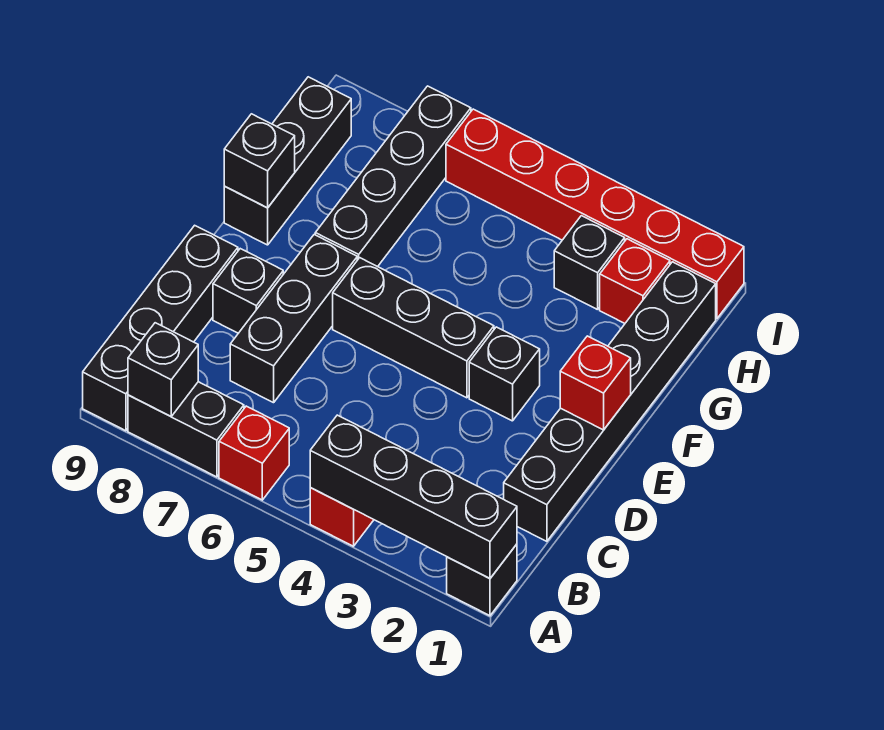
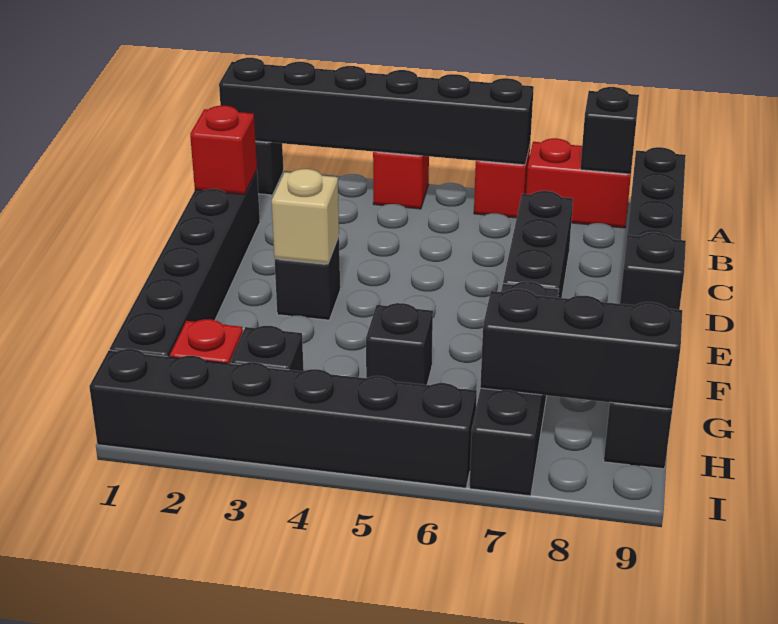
black 1x4 brick [310,415,517,578] -> black 1x6 brick [219,58,534,165]
black 1x2 brick [128,382,244,477] -> red 1x2 brick [526,138,632,228]
black 1x1 brick [213,249,283,333] -> black 1x1 brick moved to [366,303,433,385]
red 1x1 brick [560,336,631,430] -> red 1x1 brick moved to [190,106,257,194]
none -> tan 1x1 brick [272,169,339,264]
black 1x3 brick [333,258,494,398] -> black 1x3 brick moved to [480,289,682,409]
red 1x6 brick [446,109,744,319] -> black 1x6 brick [89,349,477,488]

